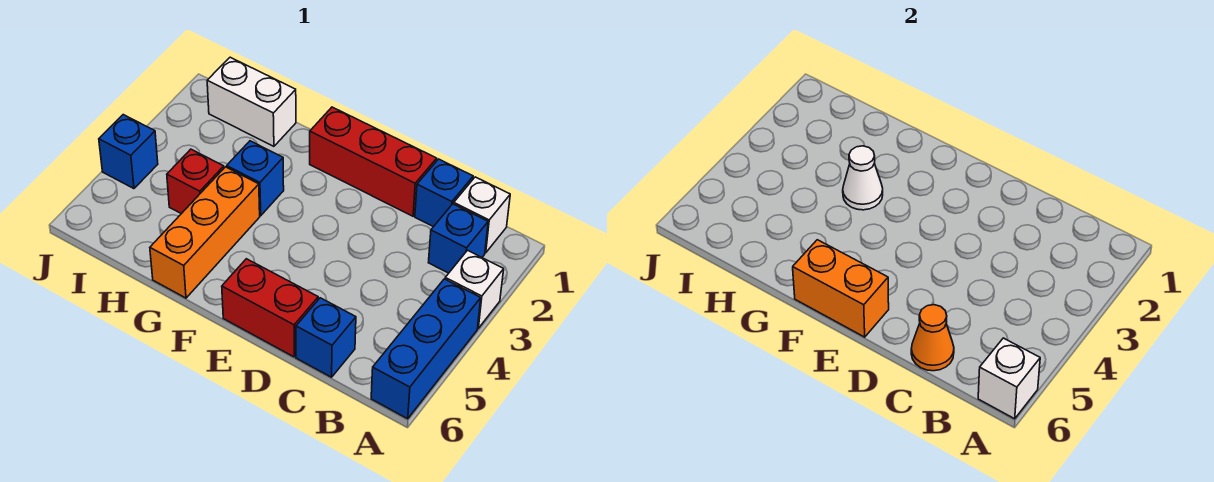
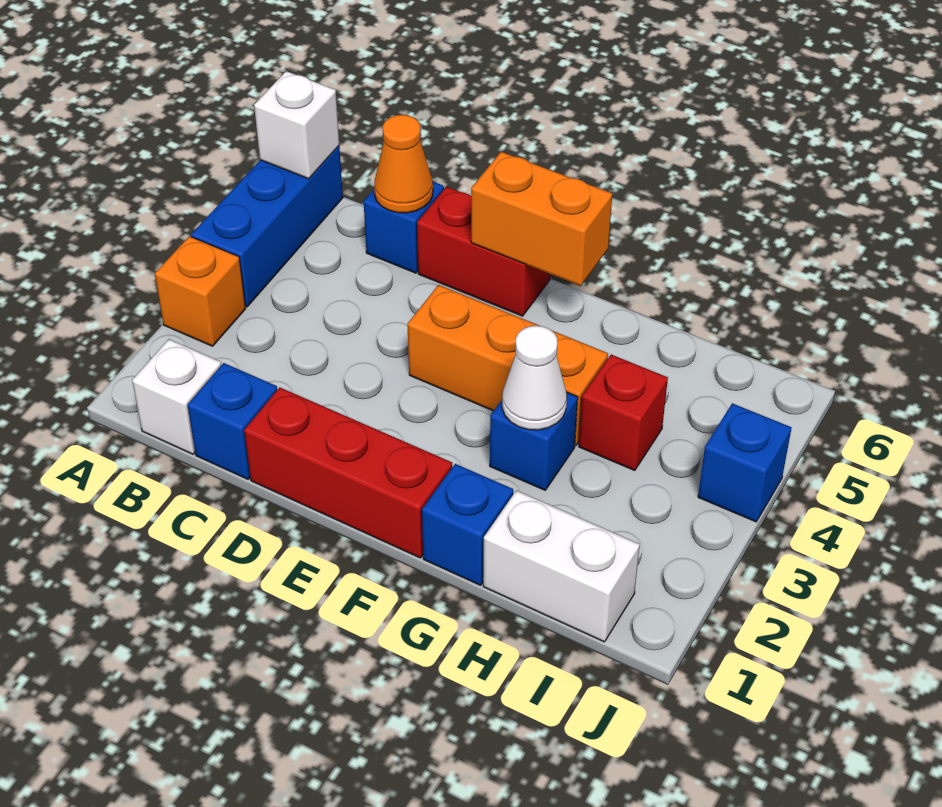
white 1x1 brick [445,250,504,328] -> orange 1x1 brick [155,236,246,346]
blue 1x1 brick [428,204,488,273] -> blue 1x1 brick moved to [422,464,513,585]
orange 1x3 brick [150,167,260,298] -> orange 1x3 brick turned to [407,285,608,446]

